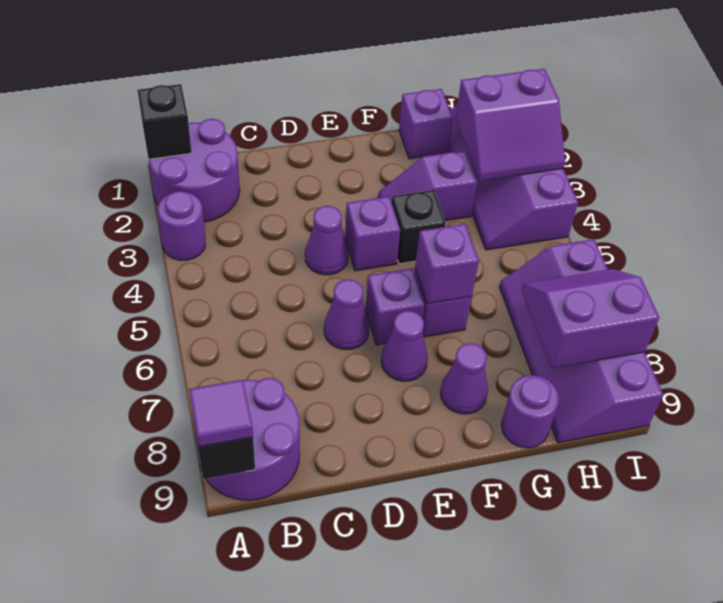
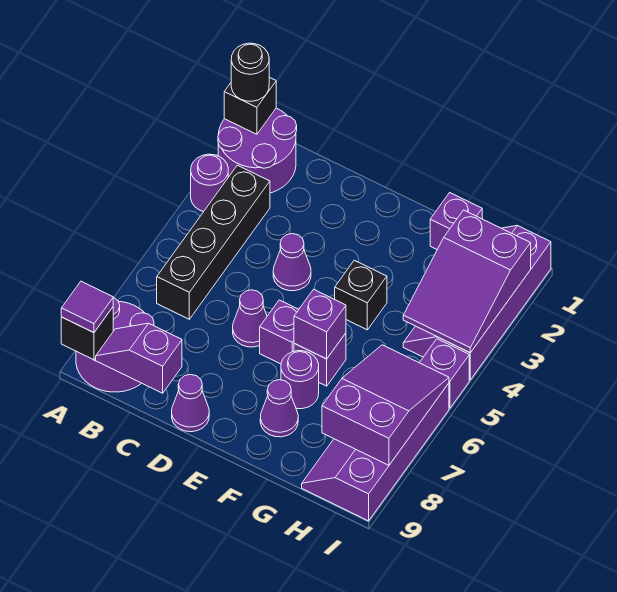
none -> black 1x1 round brick [231,43,269,101]
none -> black 1x4 brick [157,165,270,319]
purple 1x1 brick [345,197,400,271] -> purple 1x1 brick moved to [419,339,469,408]
purple 1x1 cone [381,311,428,381] -> purple 1x1 cone moved to [172,374,209,432]
purple 1x2 slope [378,151,477,221] -> purple 1x2 slope moved to [96,323,182,393]
purple 1x1 round brick [501,375,559,448] -> purple 1x1 round brick moved to [281,351,319,409]
purple 2x2 slope [455,69,565,181] -> purple 2x3 slope [403,210,531,353]
purple 2x2 slope [522,269,659,369] -> purple 2x3 slope [322,345,449,465]

